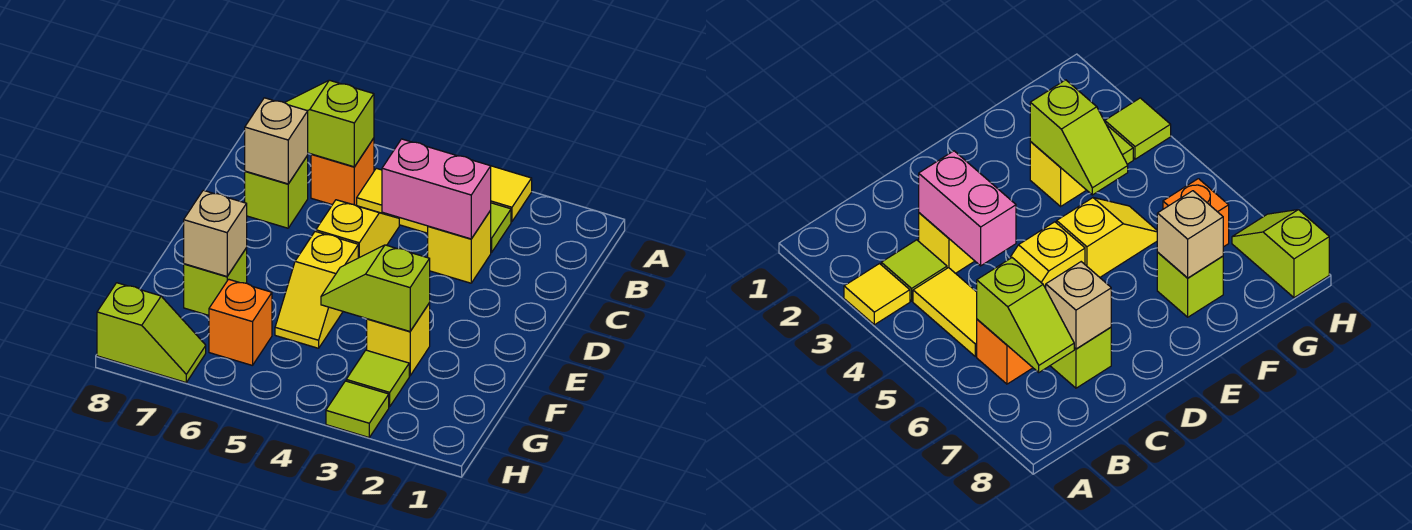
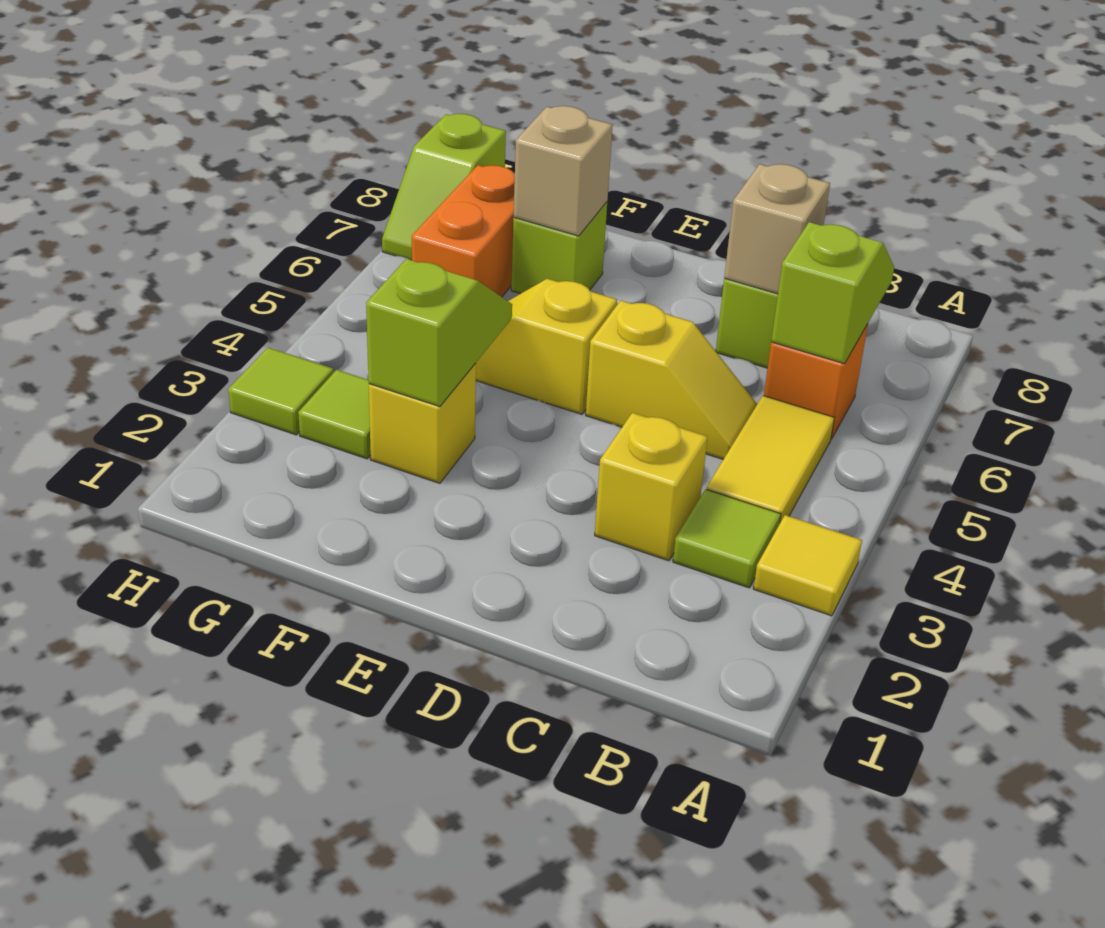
pink 1x2 brick [382,139,491,239] -> none
orange 1x1 brick [209,279,272,366] -> orange 1x2 brick [412,165,515,297]

